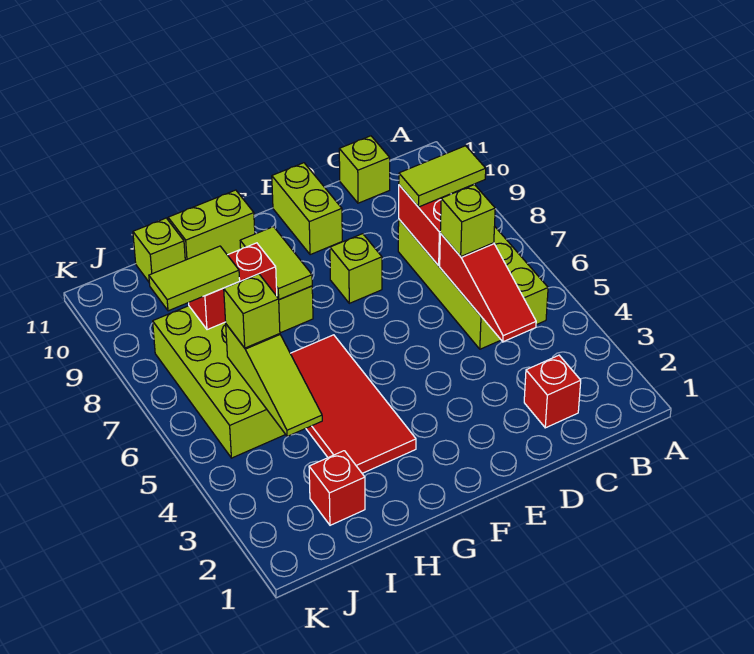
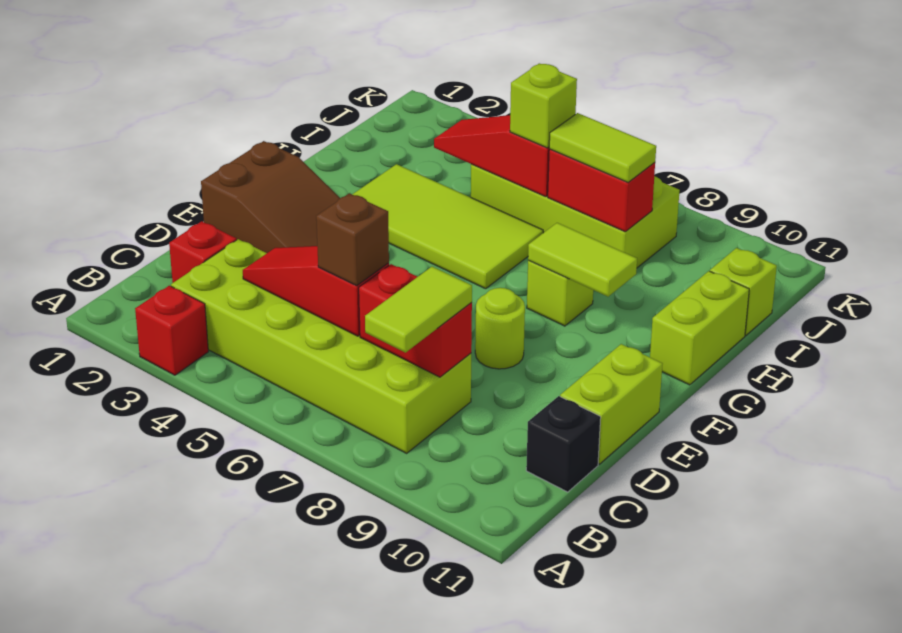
lime 2x4 brick [398,220,548,349] -> lime 2x6 brick [171,239,471,453]
lime 1x1 brick [440,185,495,256] -> brown 1x1 brick [316,193,389,286]
lime 1x1 brick [339,136,390,203] -> black 1x1 brick [526,396,601,492]
none -> brown 2x3 slope [201,141,340,253]
lime 1x1 brick [330,234,382,303] -> lime 1x1 round brick [475,288,525,369]
lime 1x2 brick [272,163,342,255] -> lime 1x2 brick turned to [560,344,662,464]
red 2x4 tile [290,335,416,473] -> lime 2x4 tile [352,164,543,289]
red 1x2 brick [189,243,277,330] -> red 1x2 brick turned to [548,149,655,232]
red 1x1 brick [309,451,365,525] -> red 1x1 brick moved to [135,286,208,375]
lime 1x3 slope [226,324,322,436] -> red 1x3 slope [434,115,550,197]
lime 1x2 tile [149,246,240,311] -> lime 1x2 tile turned to [549,113,656,182]

